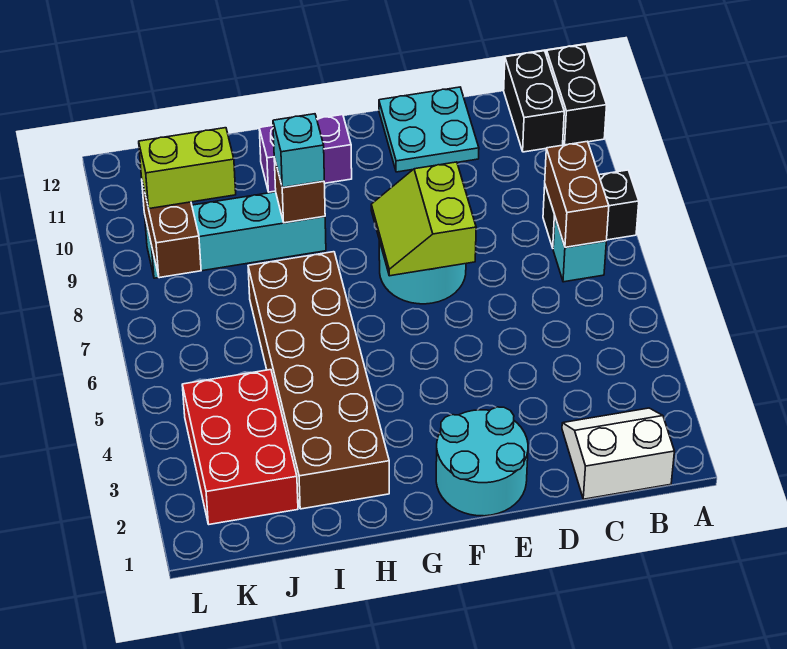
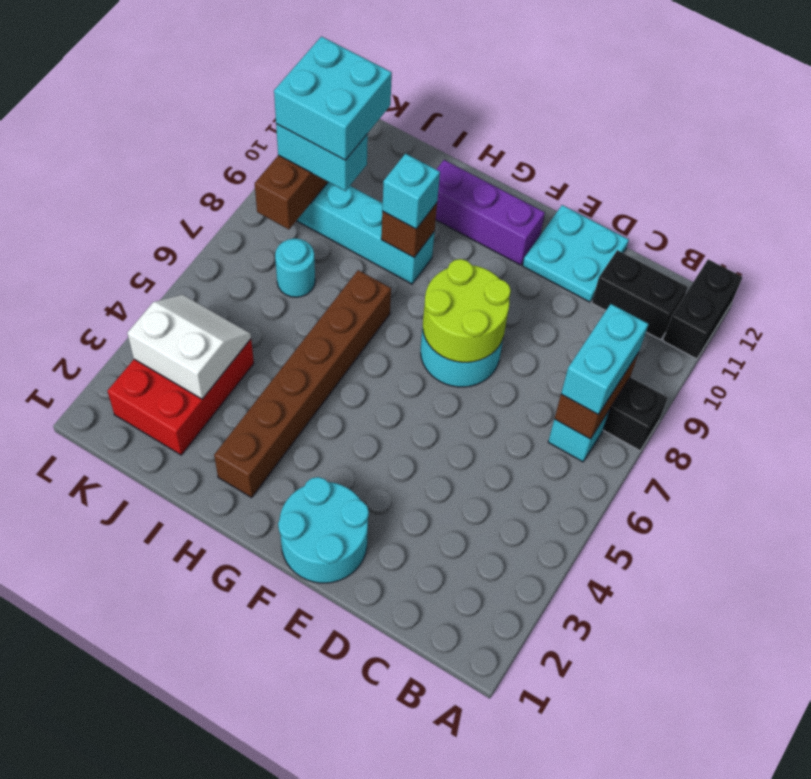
white 2x2 slope [562,408,674,499] -> white 2x2 slope moved to [127,295,251,399]
none -> cyan 1x2 brick [561,304,648,415]
black 1x2 brick [504,51,564,152] -> black 1x2 brick turned to [592,250,688,340]
lime 2x2 slope [371,162,476,276] -> lime 2x2 round brick [423,259,511,362]
purple 1x2 brick [259,115,352,192] -> purple 1x3 brick [436,160,545,265]
brown 2x6 brick [248,252,389,509] -> brown 1x6 brick [214,270,391,497]
none -> cyan 1x1 round brick [275,239,315,297]
lime 1x2 brick [139,128,236,209] -> cyan 1x2 brick [276,124,368,191]
none -> cyan 2x2 brick [274,37,392,160]

